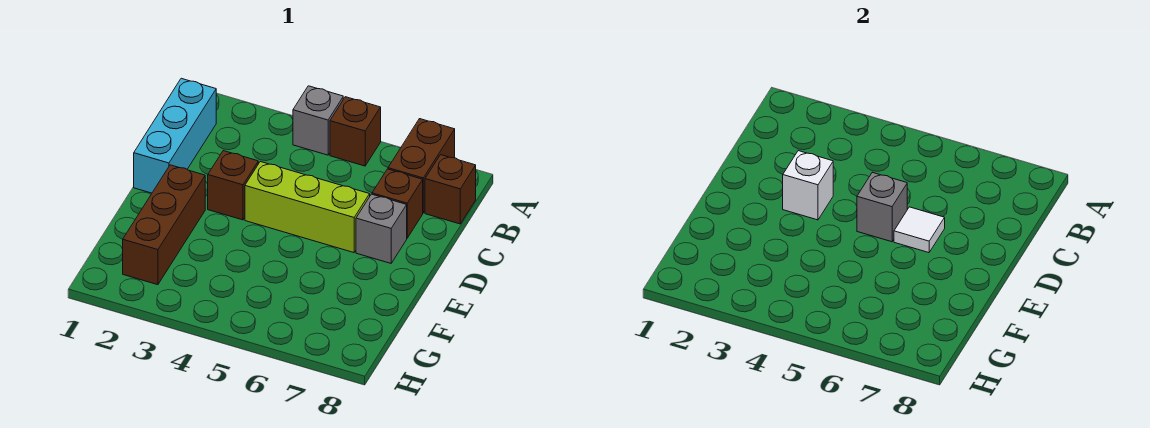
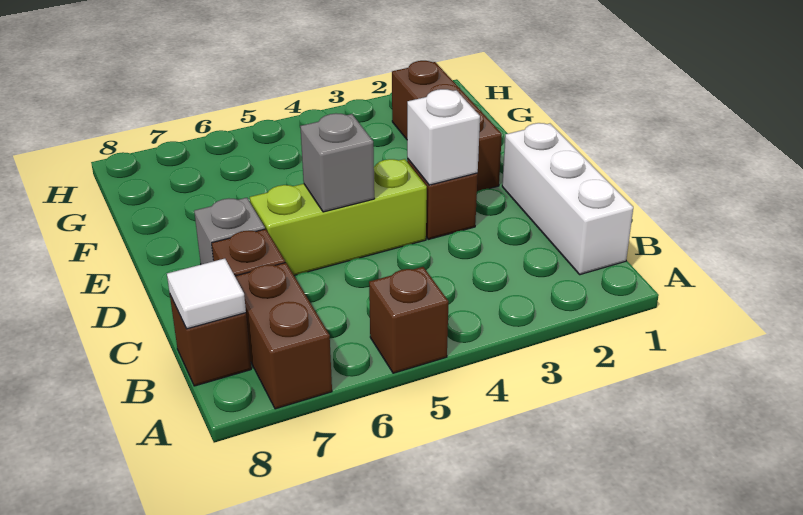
grey 1x1 brick [293,86,343,155] -> none
cyan 1x3 brick [134,78,216,193] -> white 1x3 brick [502,123,633,275]
white 1x1 tile [894,207,945,253] -> white 1x1 tile moved to [167,259,246,329]

